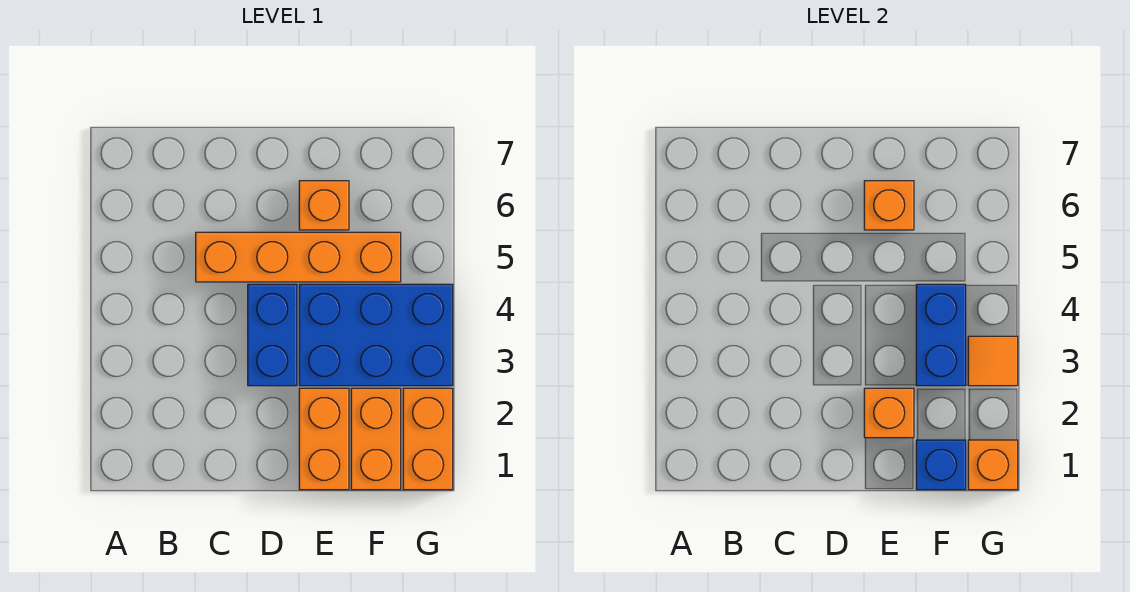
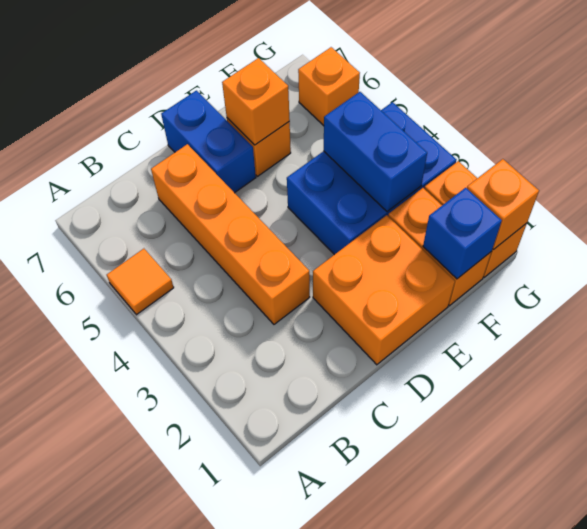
orange 1x4 brick [196,232,401,282] -> orange 1x4 brick turned to [151,144,310,324]
blue 1x2 brick [248,284,297,386] -> blue 1x2 brick moved to [161,91,256,193]
orange 1x2 brick [299,388,349,490] -> orange 2x2 brick [313,215,455,365]
orange 1x1 brick [864,388,914,438] -> orange 1x1 brick moved to [298,47,360,126]
orange 1x1 tile [968,336,1018,386] -> orange 1x1 tile moved to [107,249,174,315]

